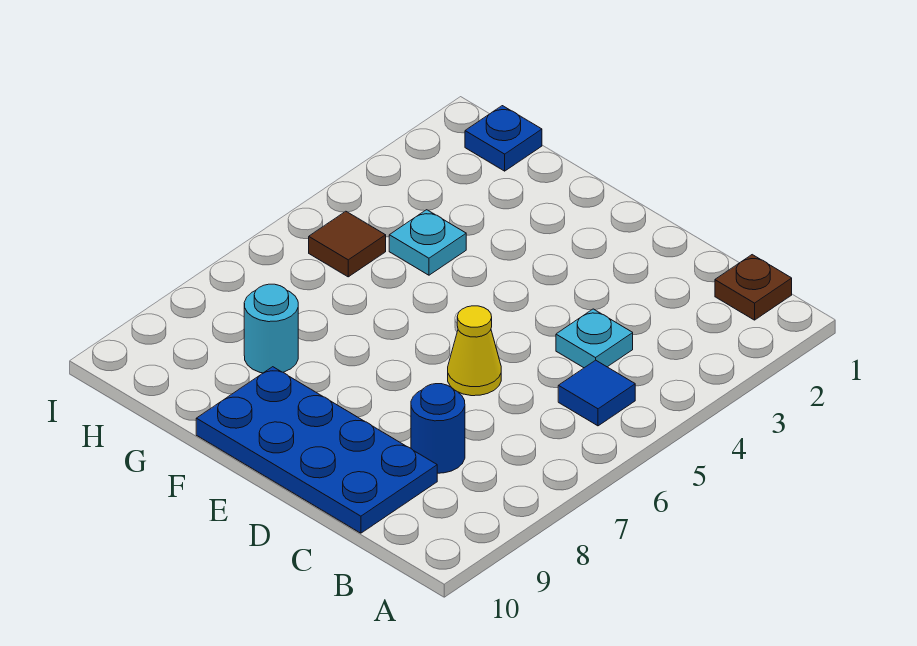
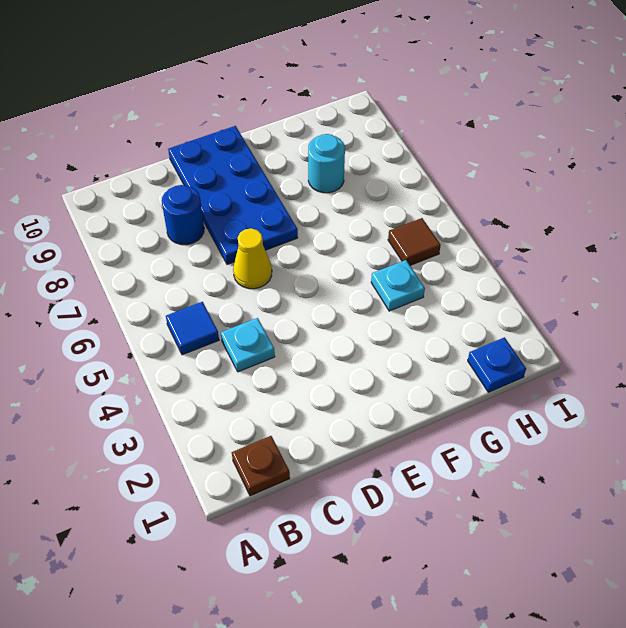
blue 2x4 plate [196,367,437,533] -> blue 2x4 plate turned to [168,126,298,264]

